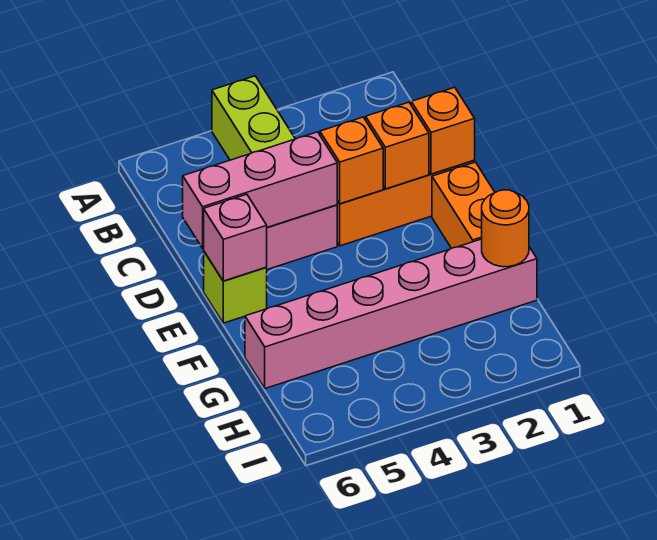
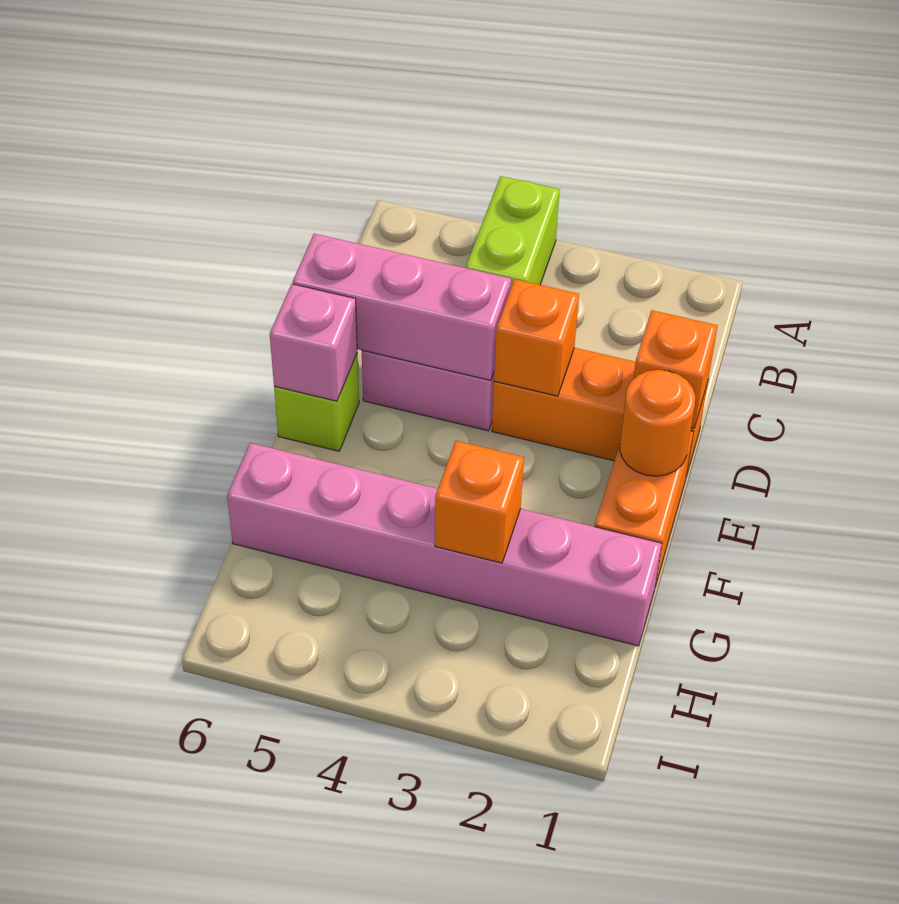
orange 1x1 brick [366,102,429,189] -> orange 1x1 brick moved to [435,441,524,563]
orange 1x1 round brick [482,190,529,267] -> orange 1x1 round brick moved to [620,370,695,476]

